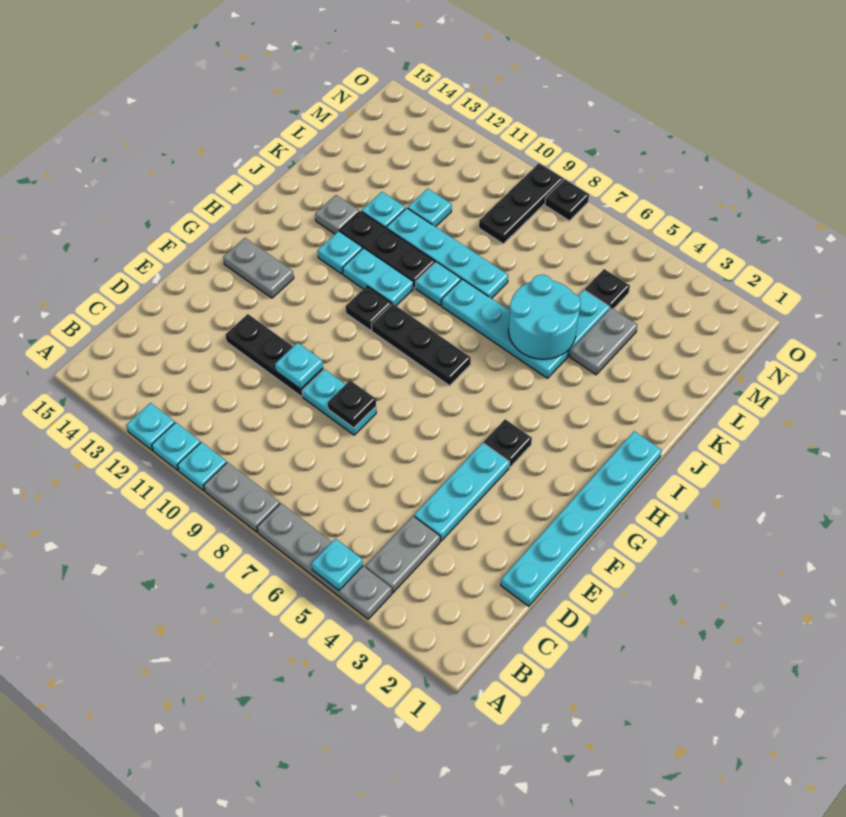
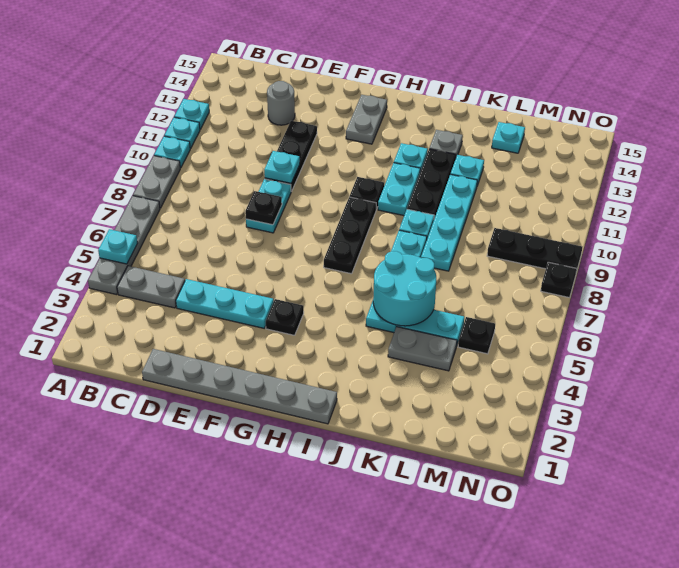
cyan 1x6 plate [501,431,662,606] -> grey 1x6 plate [142,349,337,424]
none -> grey 1x1 round brick [267,81,295,125]
cyan 1x1 plate [408,189,452,227] -> cyan 1x1 plate moved to [492,122,525,153]

